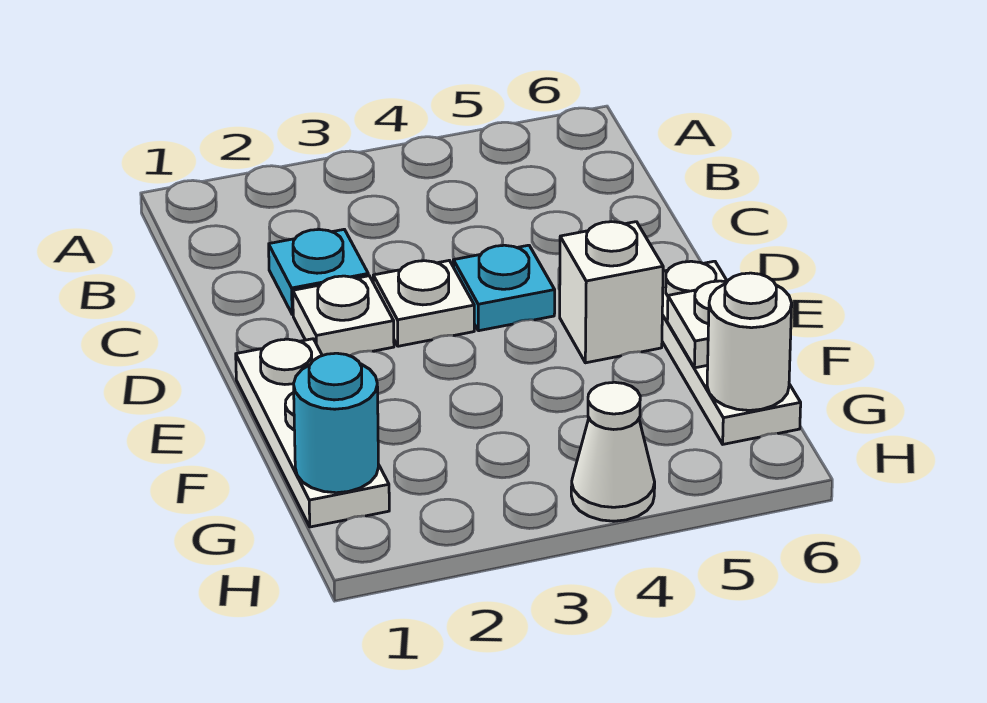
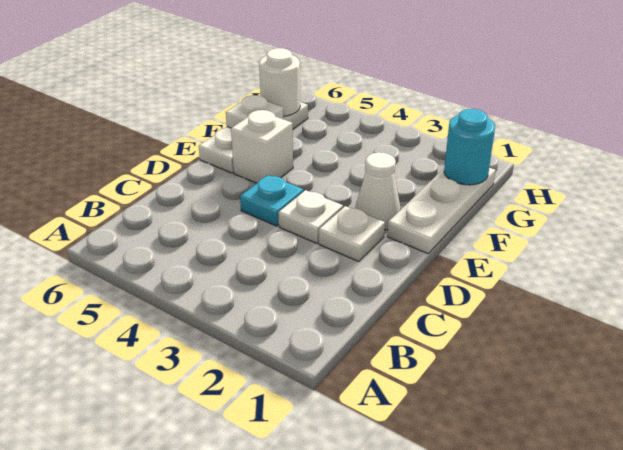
cyan 1x1 plate [269,229,368,314] -> none
white 1x1 cone [571,382,655,521] -> white 1x1 cone moved to [355,152,401,230]

